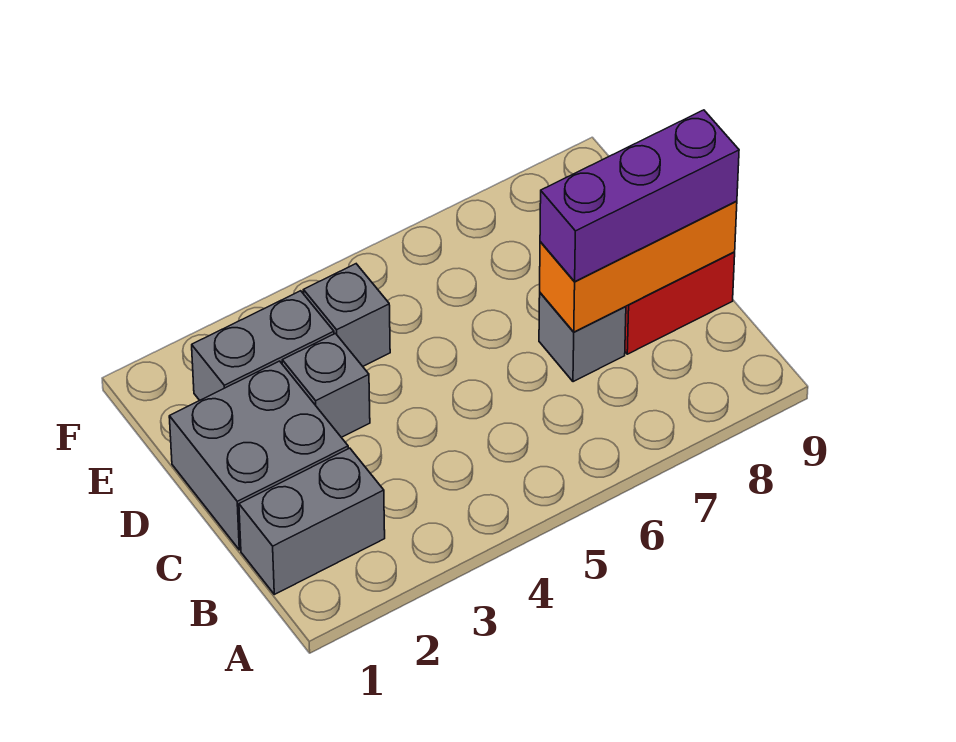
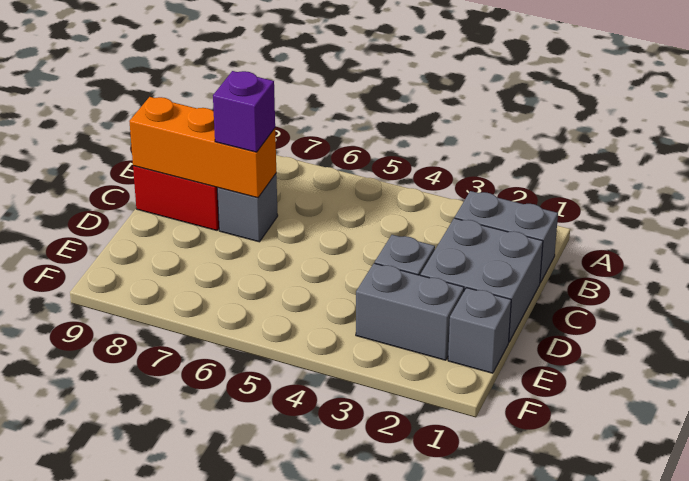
purple 1x3 brick [540,110,739,282] -> purple 1x1 brick [213,71,275,152]
grey 1x1 brick [303,264,390,366] -> grey 1x1 brick moved to [448,288,511,373]

